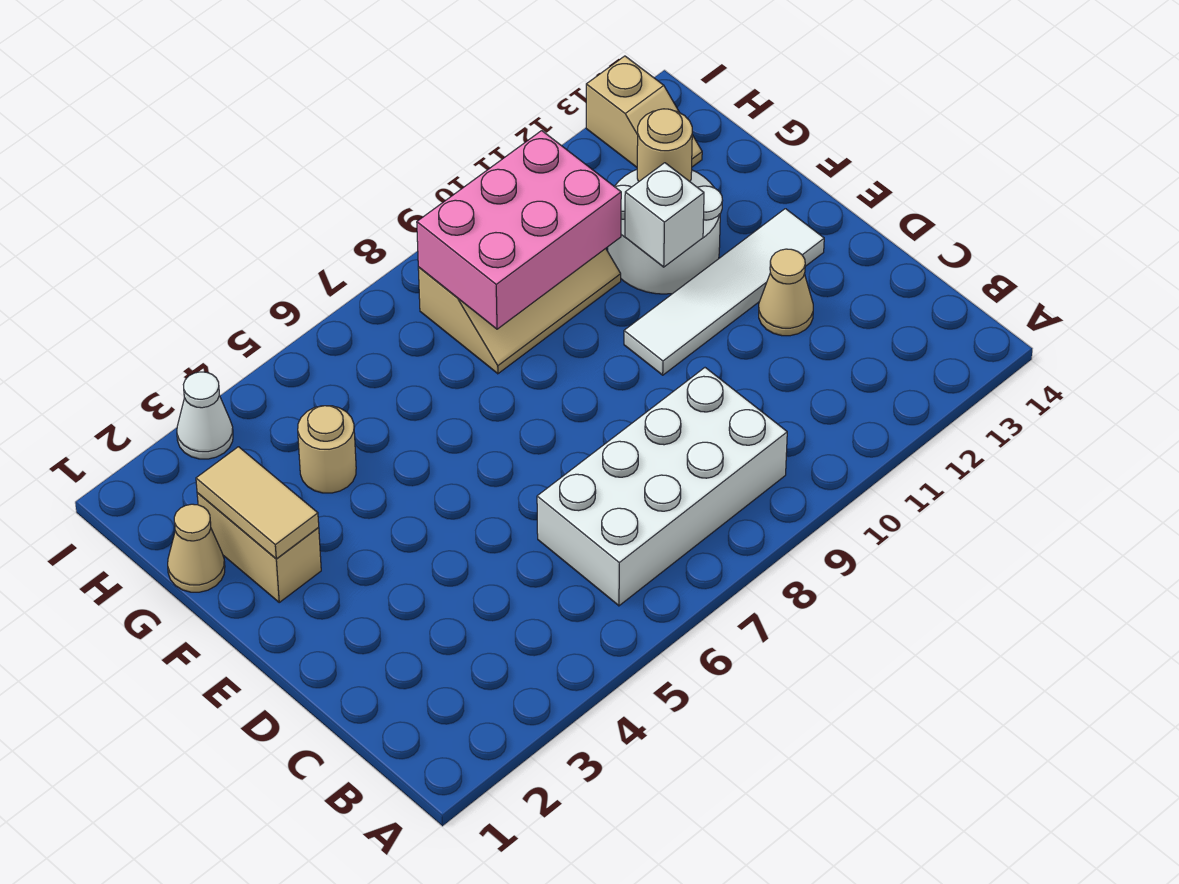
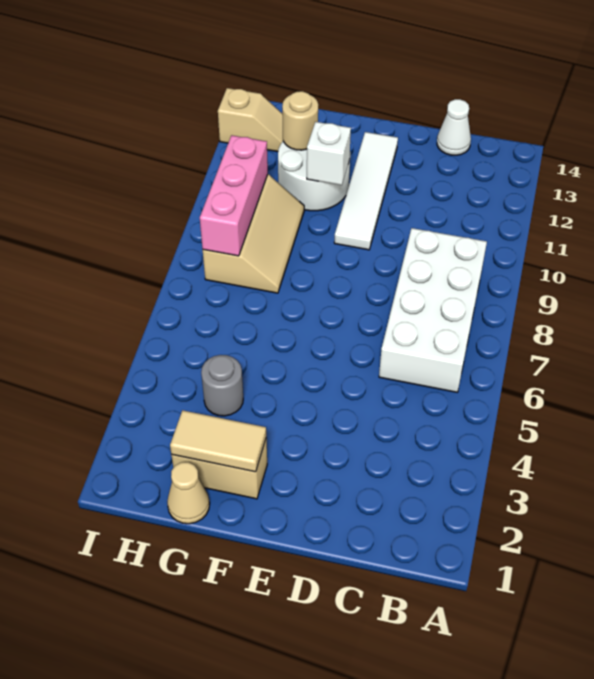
tan 1x1 cone [759,249,813,336] -> none
tan 1x1 round brick [298,406,356,493] -> grey 1x1 round brick [201,355,243,416]
pink 2x3 brick [417,131,621,329] -> pink 1x3 brick [200,135,268,256]
white 1x1 cone [177,372,233,459] -> white 1x1 cone moved to [437,99,471,155]

